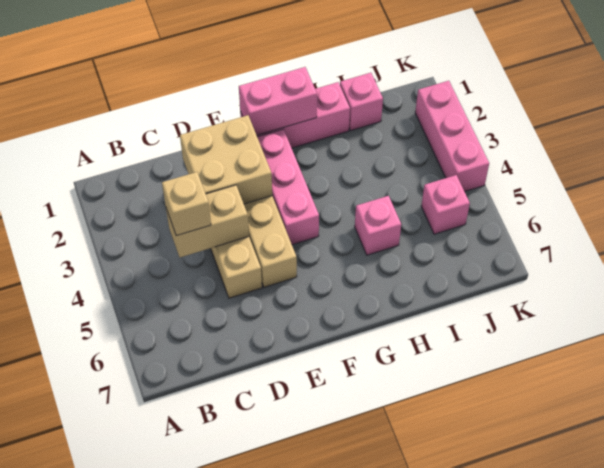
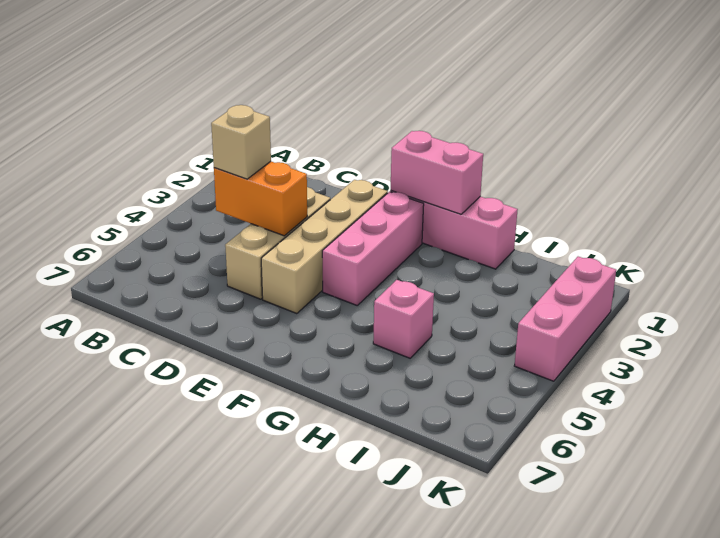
tan 1x2 brick [166,185,249,257] -> orange 1x2 brick [214,161,307,236]
tan 2x2 brick [180,115,272,204] -> none
pink 1x1 brick [340,73,383,131] -> none
pink 1x1 brick [421,175,470,234] -> none

